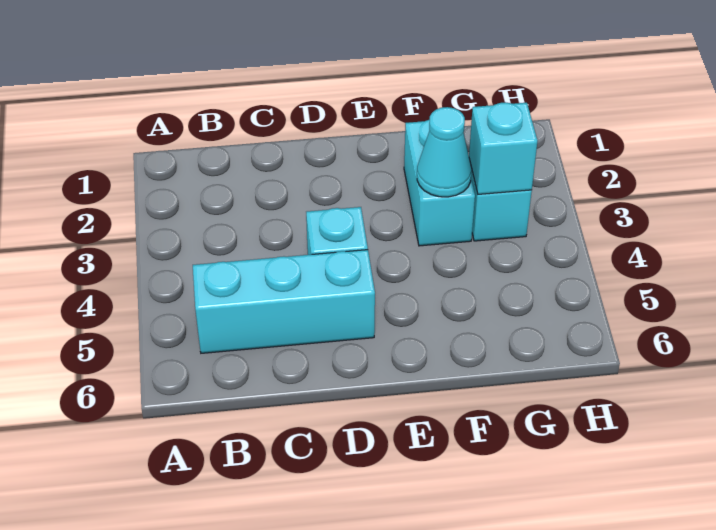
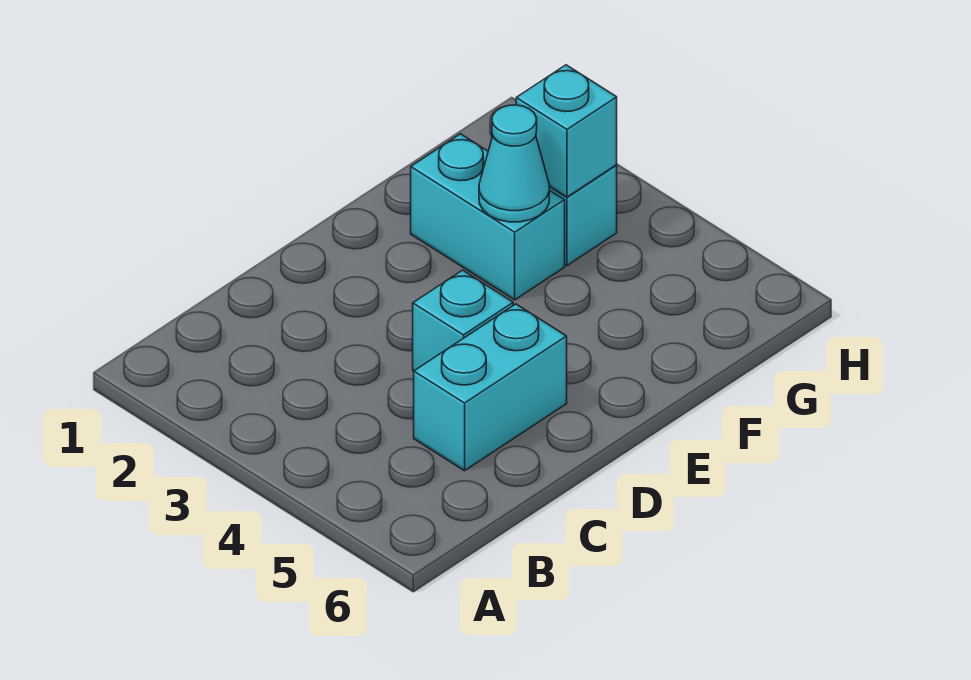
cyan 1x3 brick [193,250,375,353] -> cyan 1x2 brick [414,304,567,471]

